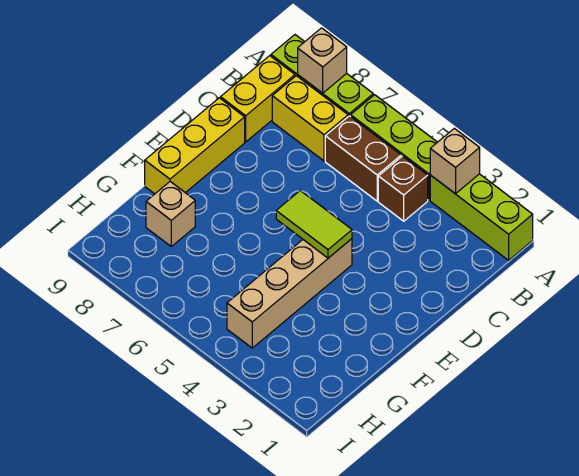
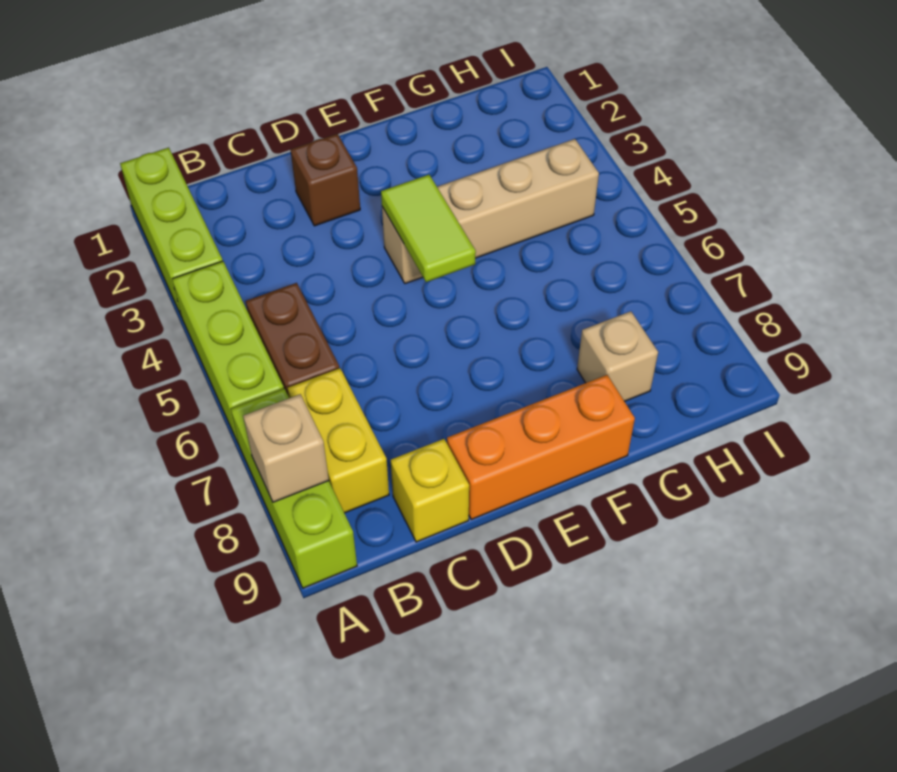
tan 1x1 brick [430,128,480,194] -> none
brown 1x1 brick [378,156,428,221] -> brown 1x1 brick moved to [291,134,360,226]
yellow 1x2 brick [220,56,295,142] -> yellow 1x1 brick [391,439,469,542]
yellow 1x3 brick [145,98,245,194] -> orange 1x3 brick [447,375,635,519]

